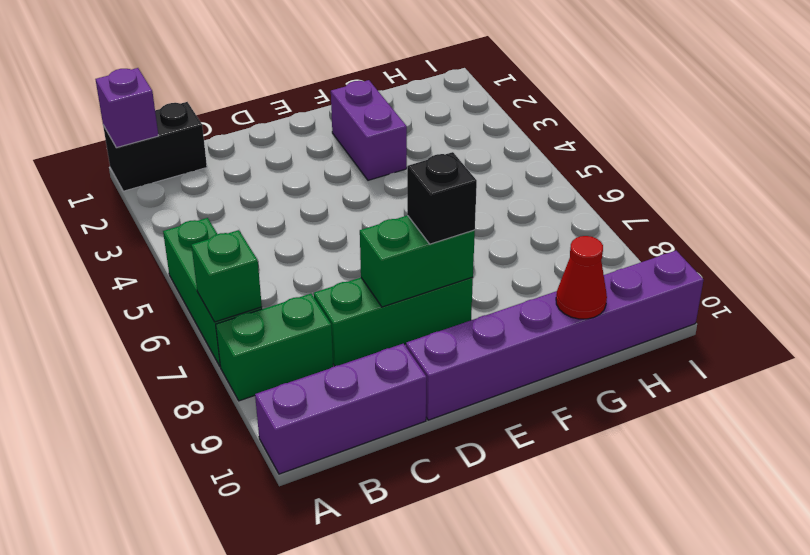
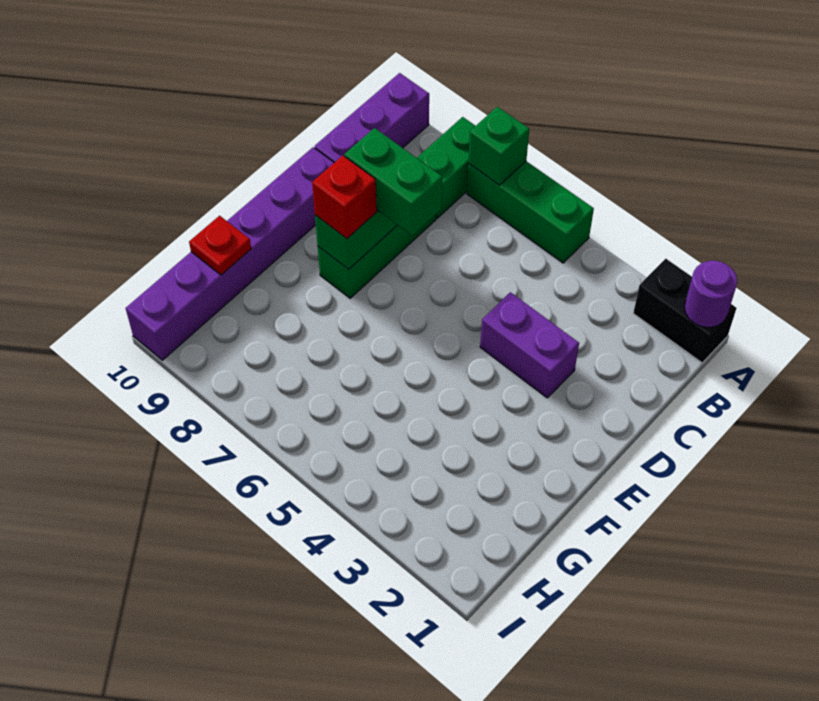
black 1x2 brick [103,102,207,191] -> black 1x2 brick turned to [633,259,737,363]
purple 1x1 brick [96,68,159,148] -> purple 1x1 round brick [684,261,737,327]
none -> green 1x2 brick [344,128,442,235]
black 1x1 brick [407,152,477,244] -> red 1x1 brick [312,156,377,239]
purple 1x2 brick [331,80,407,180] -> purple 1x2 brick moved to [480,292,579,398]
red 1x1 cone [556,236,607,319] -> red 1x1 plate [189,216,251,275]

